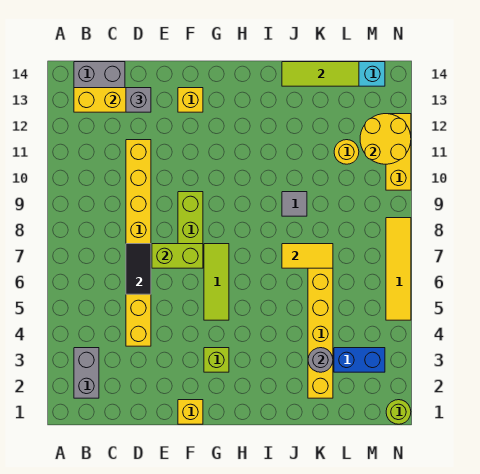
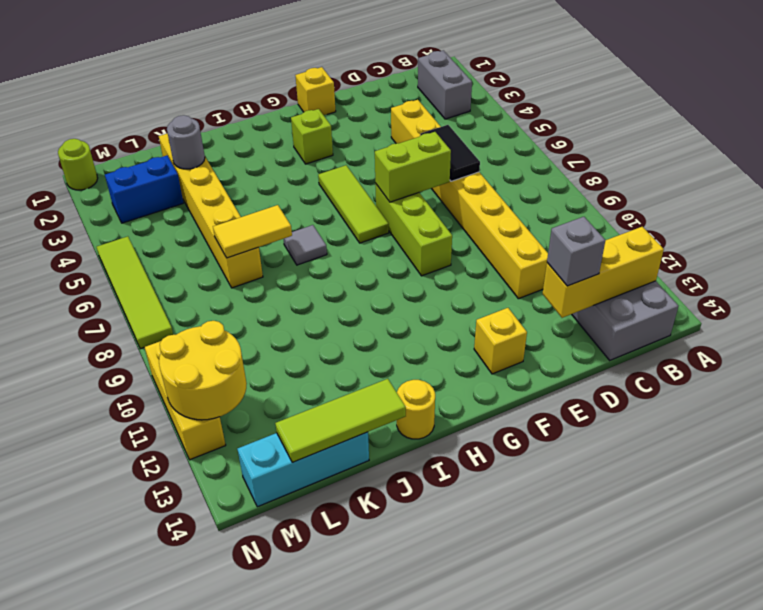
grey 1x1 tile [282,192,307,216] -> grey 1x1 tile moved to [284,225,327,265]
yellow 1x1 round brick [334,140,359,164] -> yellow 1x1 round brick moved to [397,380,435,439]
yellow 1x4 tile [386,218,411,320] -> lime 1x4 tile [96,236,173,349]

